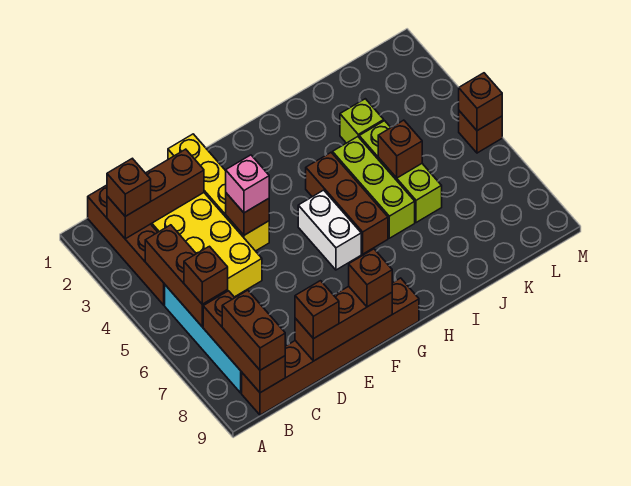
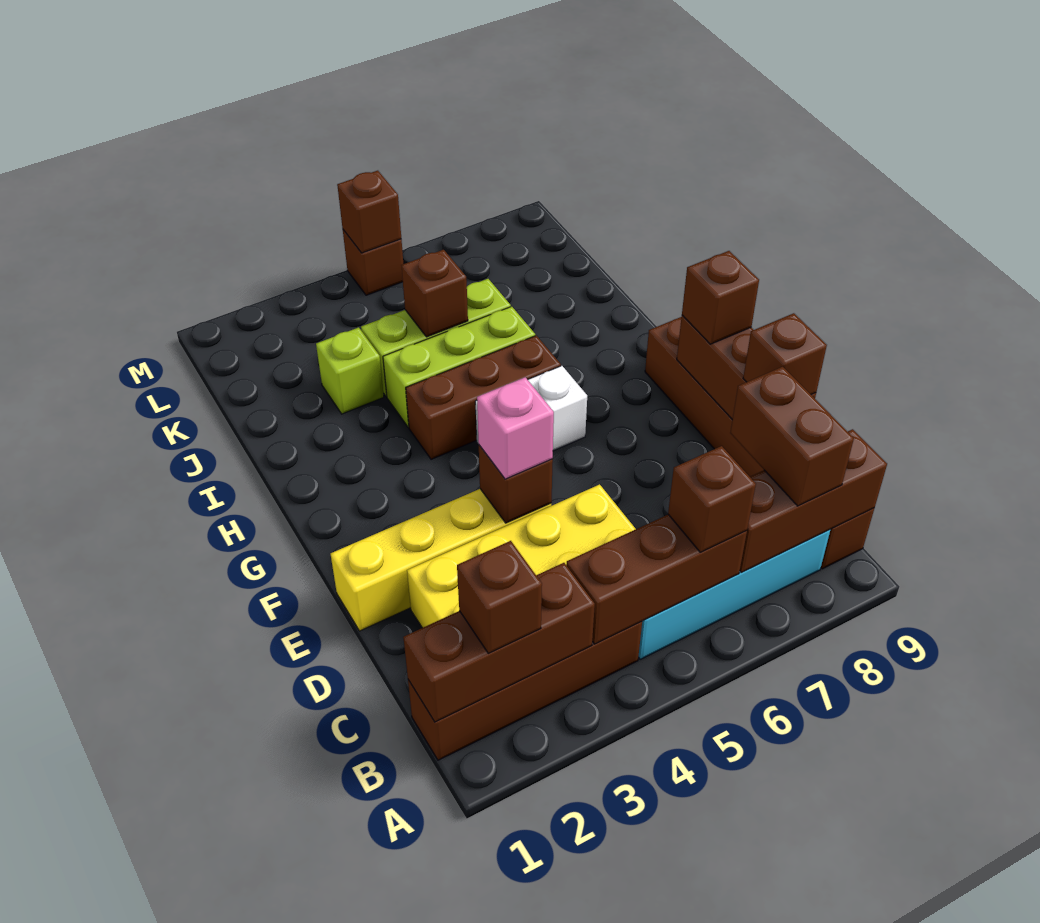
brown 1x3 brick [107,149,204,239] -> brown 1x3 brick turned to [403,563,595,722]
brown 1x2 brick [222,290,285,370] -> brown 1x2 brick turned to [730,367,854,506]

